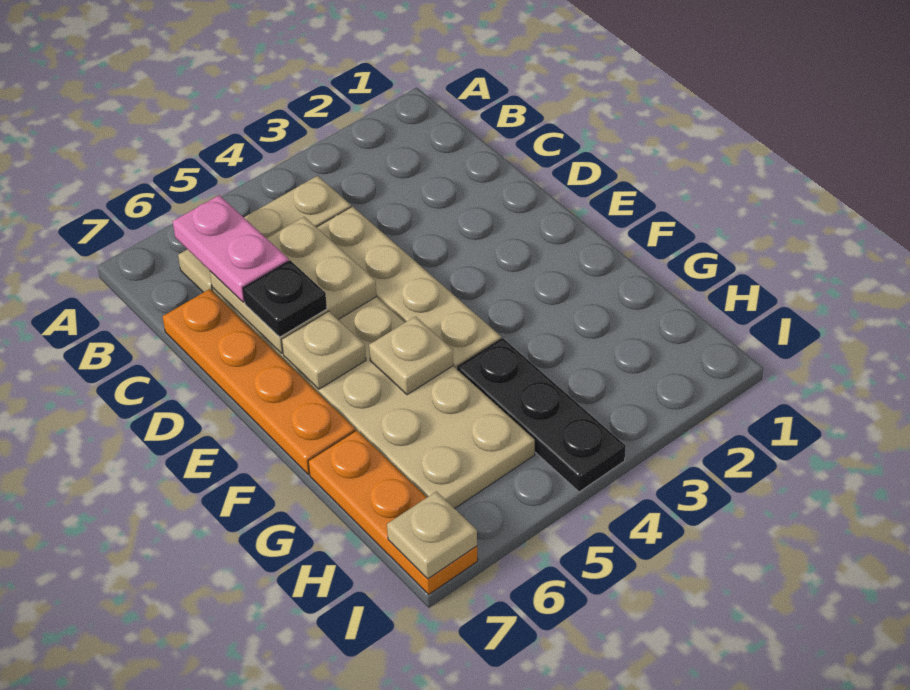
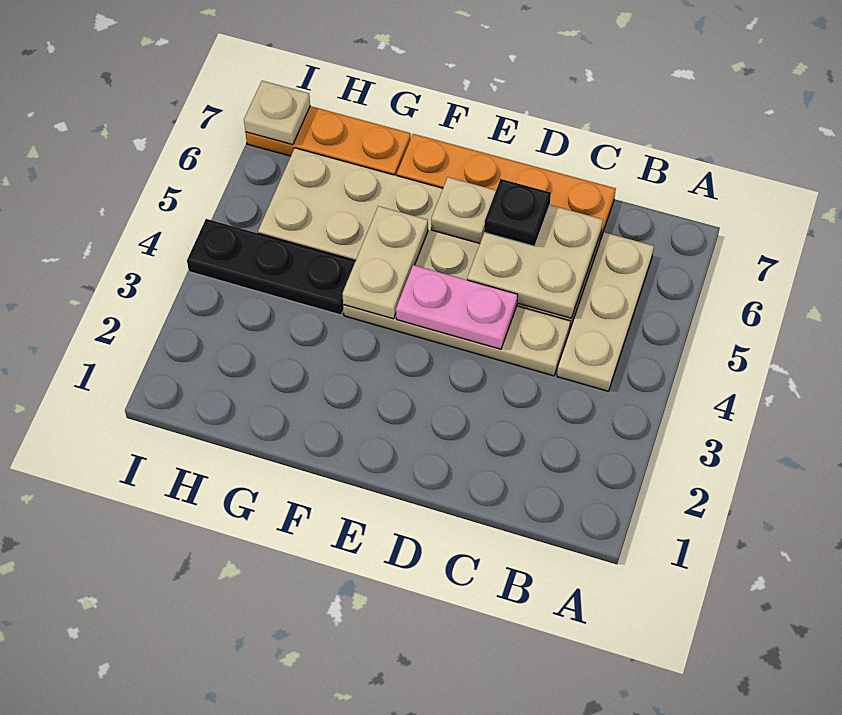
pink 1x2 plate [173,195,289,302] -> pink 1x2 plate moved to [396,265,518,349]
tan 1x1 plate [369,316,453,395] -> tan 1x2 plate [342,206,428,319]

